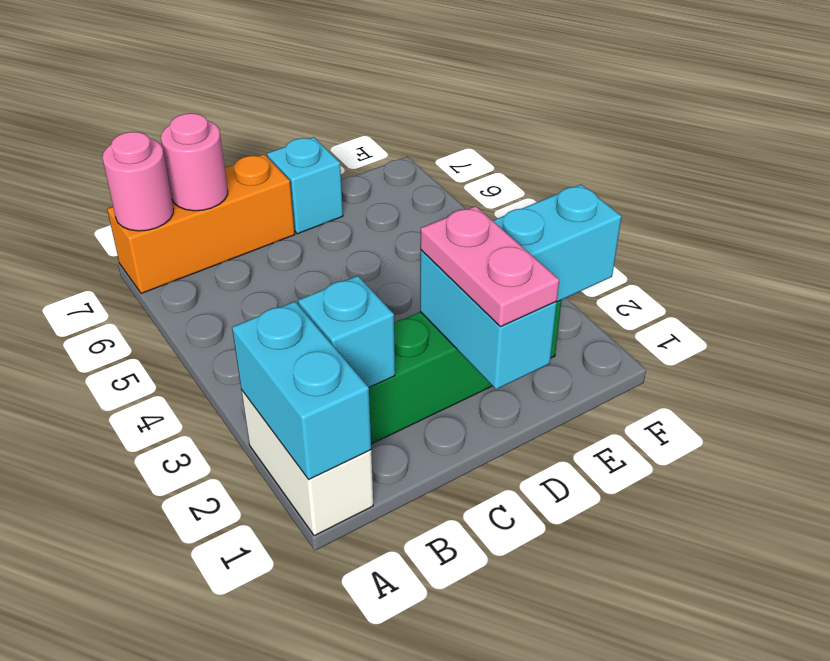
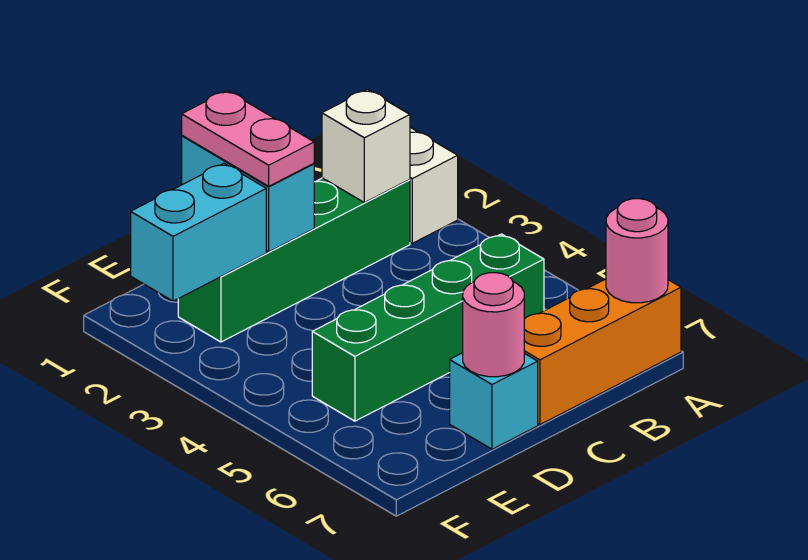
cyan 1x2 brick [232,301,371,479] -> none
cyan 1x1 brick [298,276,395,387] -> white 1x1 brick [322,89,410,203]
none -> green 1x4 brick [312,234,544,421]
pink 1x1 round brick [161,113,228,211] -> pink 1x1 round brick moved to [463,273,524,377]

